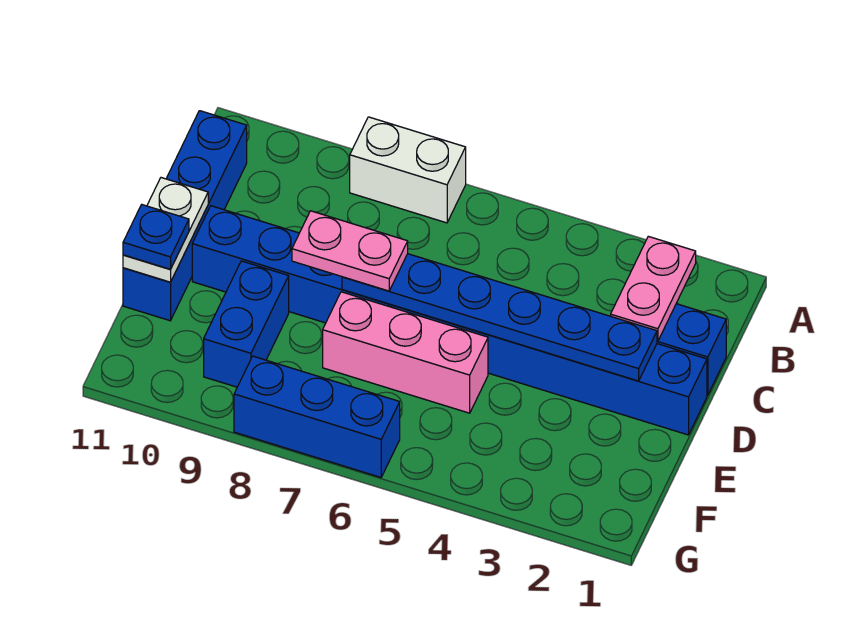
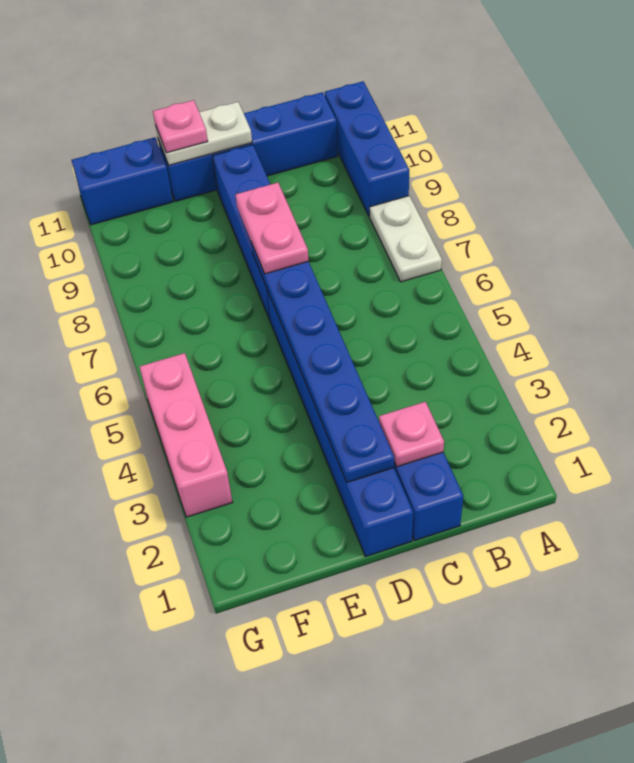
white 1x2 brick [350,117,466,223] -> white 1x2 plate [370,196,442,282]
pink 1x2 plate [611,236,696,341] -> pink 1x1 plate [379,402,444,467]
pink 1x3 brick [323,292,488,413] -> pink 1x3 brick moved to [140,353,233,517]
blue 1x2 brick [204,261,289,387] -> blue 1x2 brick moved to [72,137,173,225]
blue 1x1 plate [123,205,189,269] -> pink 1x1 plate [153,100,208,153]
blue 1x3 brick [234,356,400,477] -> blue 1x3 brick moved to [325,81,409,217]

